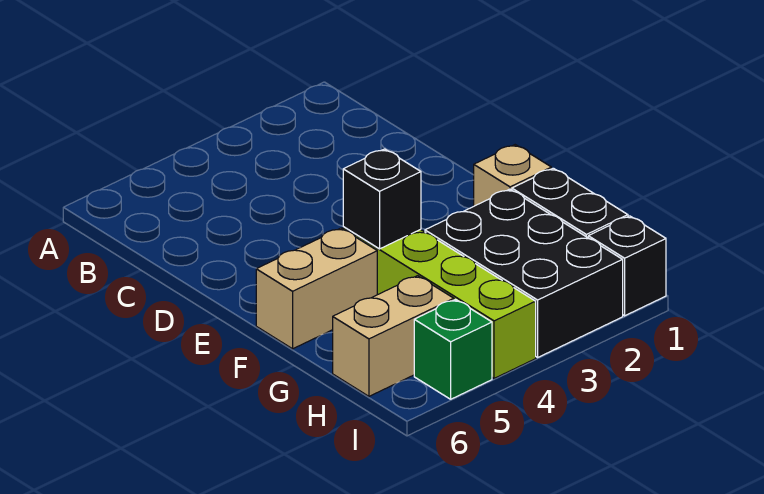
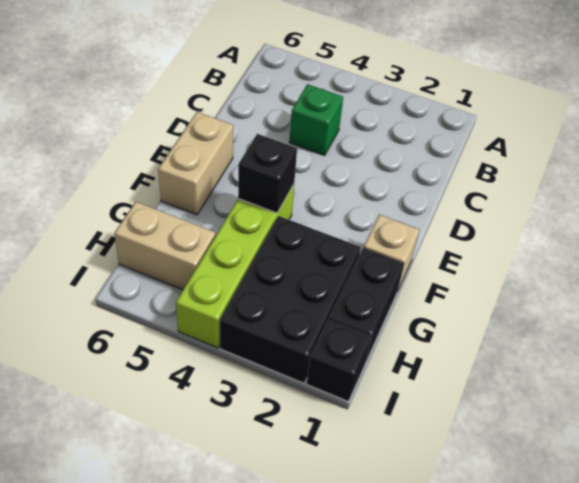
tan 1x2 brick [256,228,377,349] -> tan 1x2 brick turned to [158,112,233,215]
green 1x1 brick [414,300,492,399] -> green 1x1 brick moved to [289,84,343,155]

